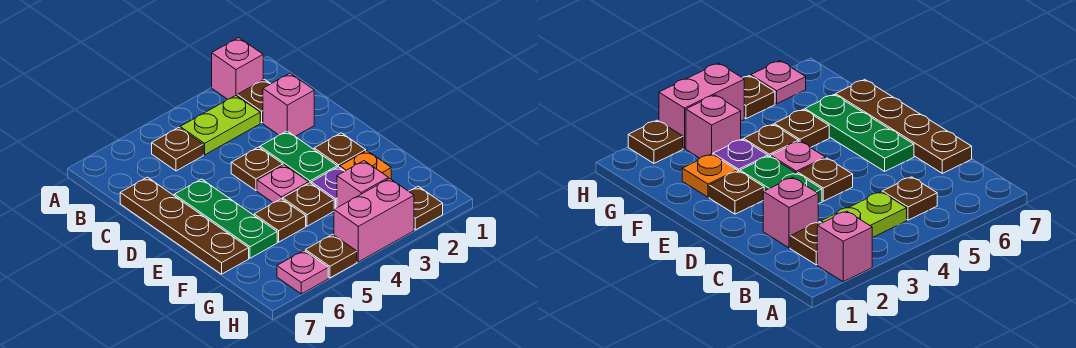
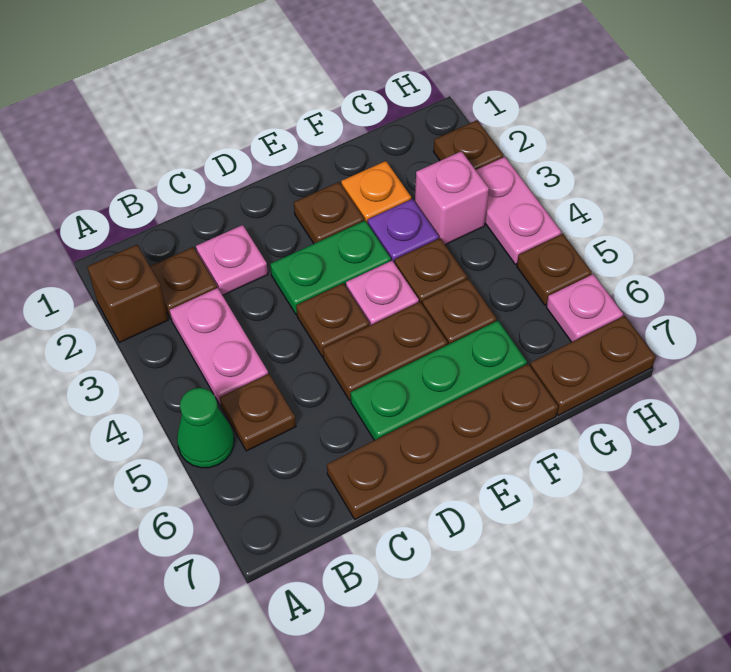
pink 1x1 brick [212,38,263,99] -> brown 1x1 brick [87,245,168,342]
none -> green 1x1 cone [177,388,234,468]
lime 1x2 plate [180,95,260,155] -> pink 1x2 plate [170,288,268,406]
pink 1x1 brick [263,73,314,136] -> pink 1x1 plate [196,225,268,295]
none -> brown 1x2 plate [323,302,448,400]
none -> brown 1x2 plate [530,316,656,415]
pink 1x2 brick [334,178,414,262] -> pink 1x2 plate [476,157,561,264]

